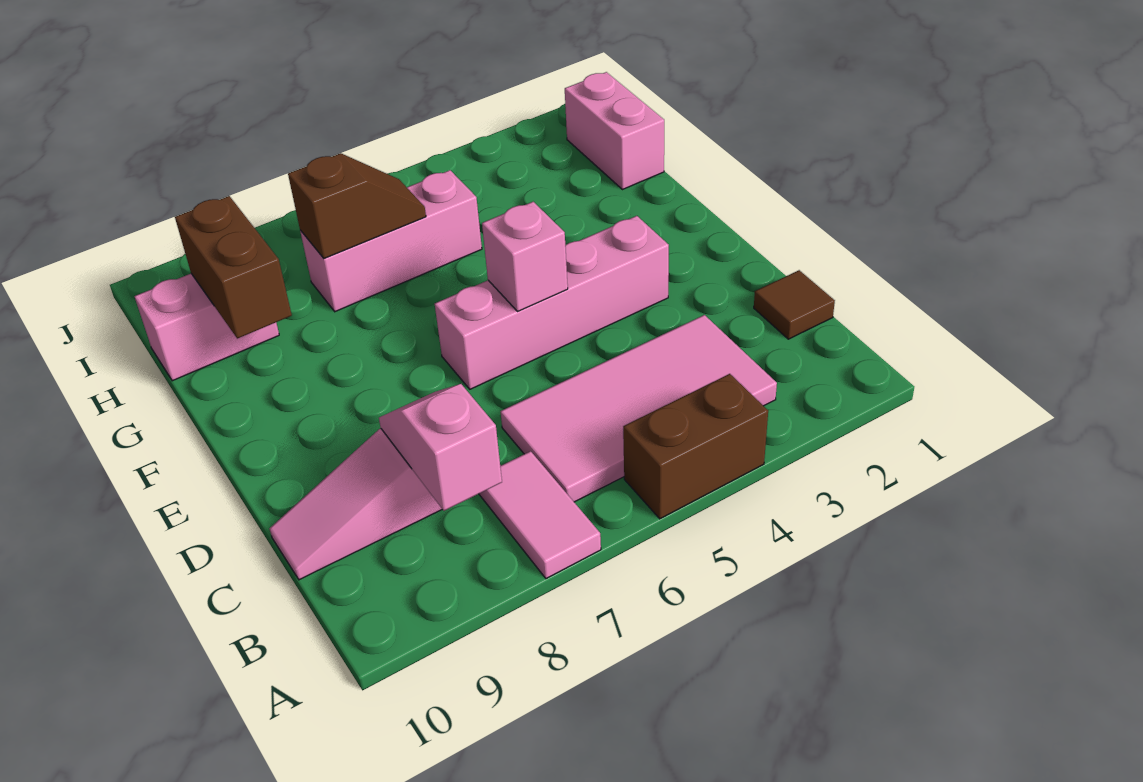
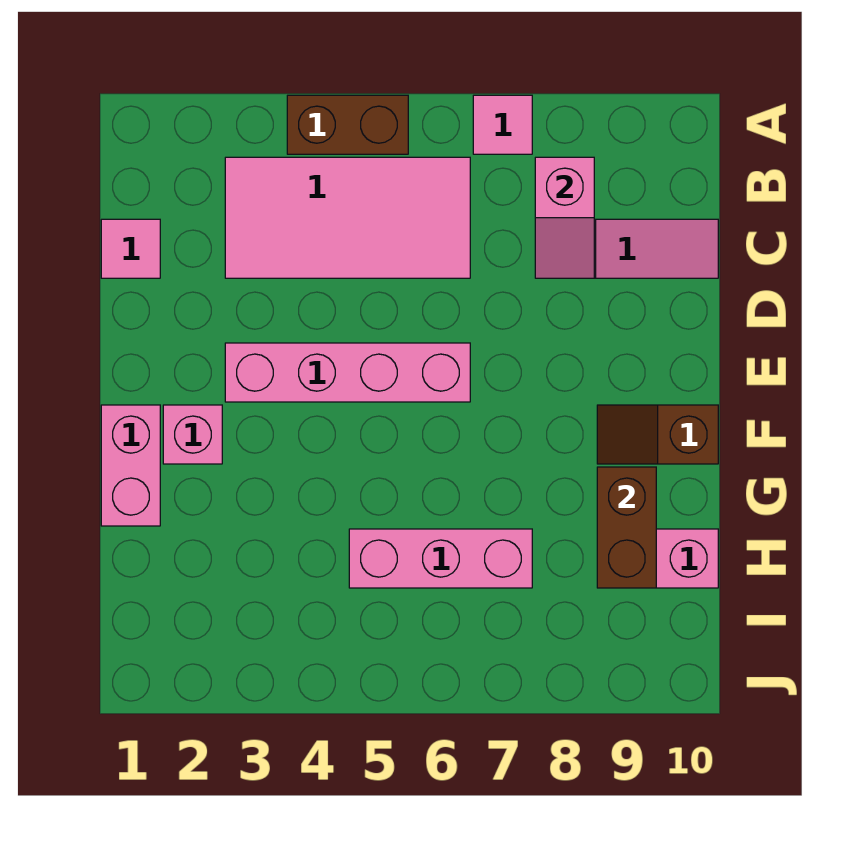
pink 1x2 tile [479,451,601,579] -> pink 1x1 tile [473,95,532,154]
brown 1x1 tile [754,270,835,339] -> pink 1x1 tile [101,219,160,278]
pink 1x1 brick [482,202,568,311] -> pink 1x1 brick moved to [163,405,222,464]
pink 1x2 brick [565,72,664,190] -> pink 1x2 brick moved to [101,405,160,526]
brown 1x2 slope [288,153,426,258] -> brown 1x2 slope moved to [597,405,718,464]

